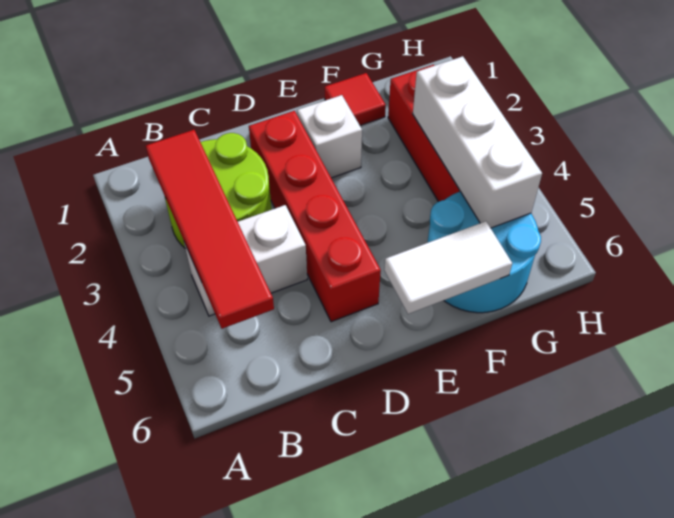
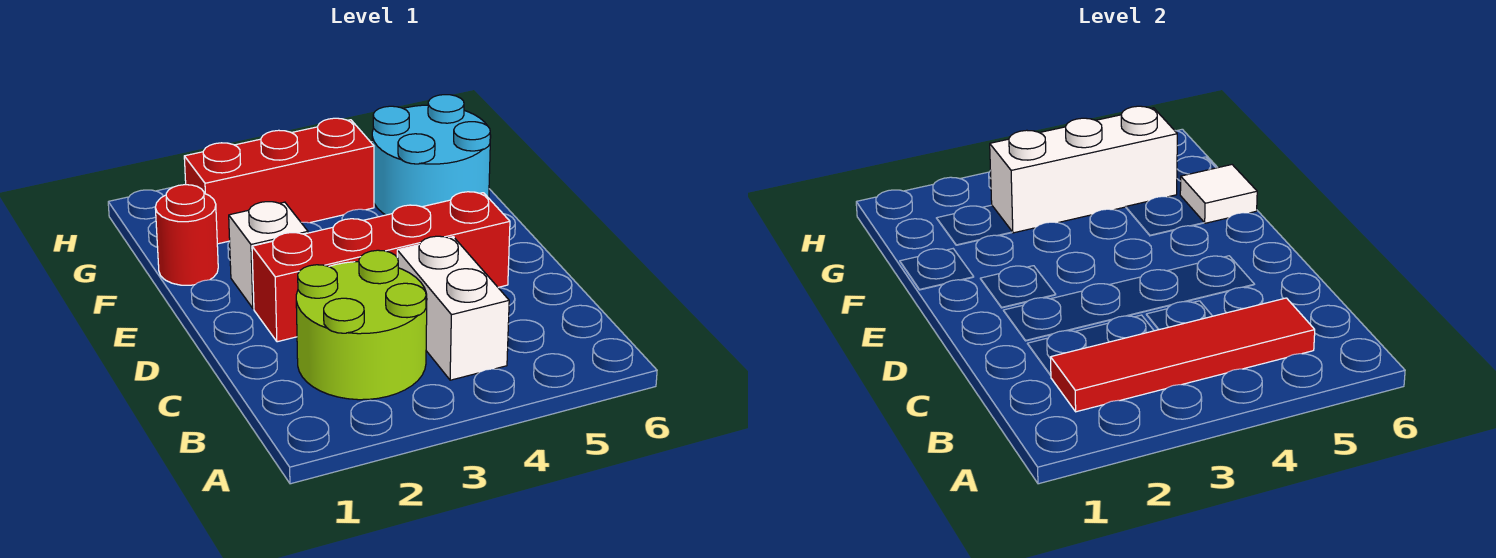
white 1x2 tile [384,221,512,314] -> white 1x1 tile [1180,165,1257,223]
red 1x1 tile [325,73,386,125] -> red 1x1 round brick [155,184,218,285]

